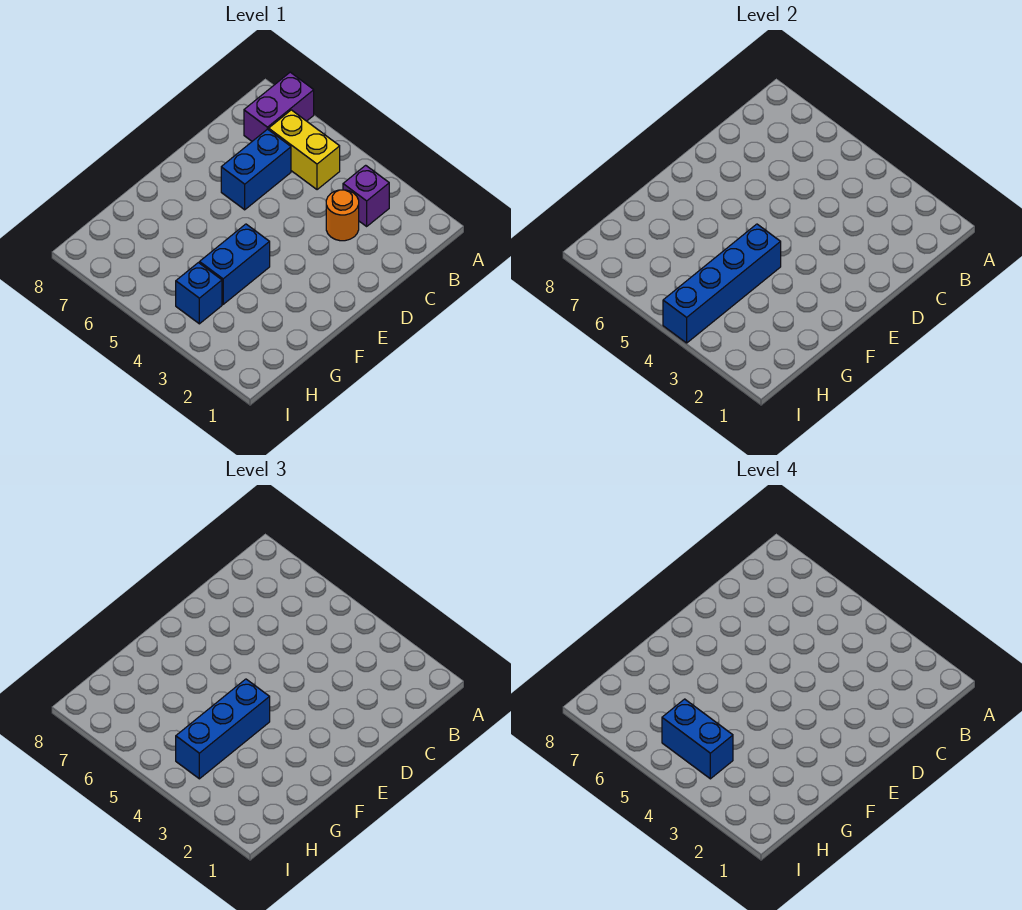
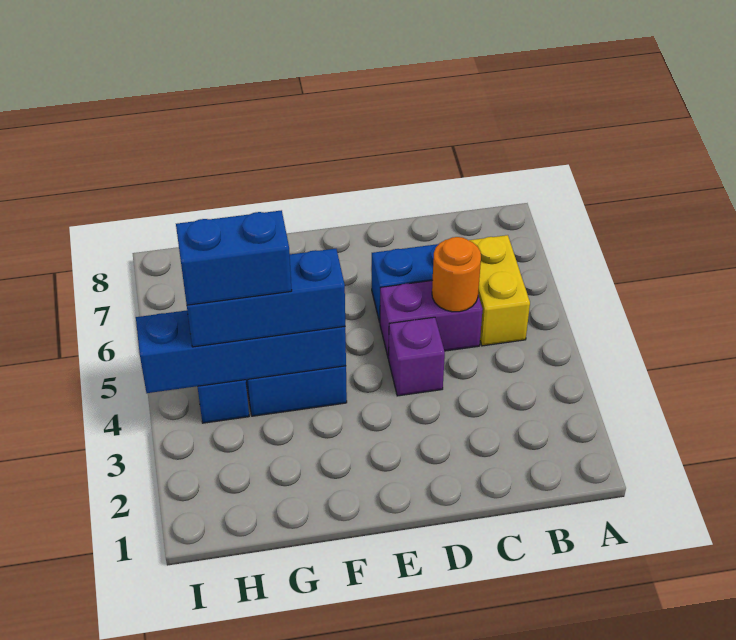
purple 1x2 brick [244,72,314,141] -> purple 1x2 brick moved to [380,280,483,358]
purple 1x1 brick [343,165,389,226] -> purple 1x1 brick moved to [388,317,445,396]
orange 1x1 round brick [326,190,359,241] -> orange 1x1 round brick moved to [432,237,481,312]
blue 1x2 brick [662,699,733,779] -> blue 1x2 brick turned to [176,210,292,305]

